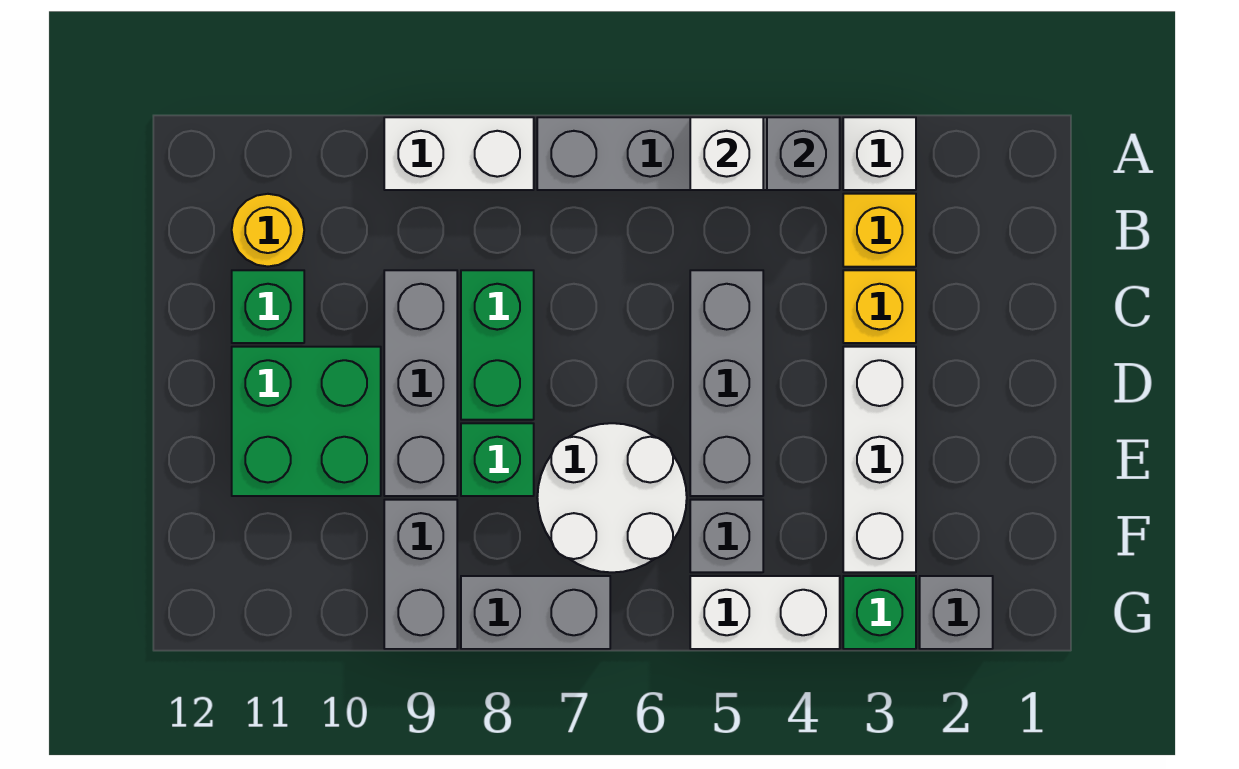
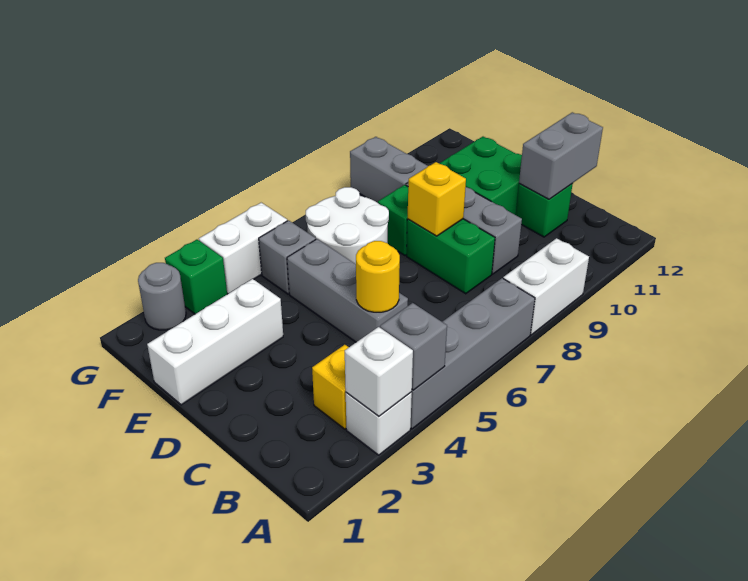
white 1x1 brick [690,117,763,190] -> white 1x1 brick moved to [345,327,413,416]
yellow 1x1 round brick [232,194,304,267] -> yellow 1x1 round brick moved to [356,241,400,312]
yellow 1x1 brick [843,270,916,343] -> yellow 1x1 brick moved to [408,162,466,236]
white 1x3 brick [843,347,916,572] -> white 1x3 brick turned to [147,279,283,405]
grey 1x1 brick [920,576,993,649] -> grey 1x1 round brick [138,263,186,330]
grey 1x2 brick [461,576,610,649] -> grey 1x2 brick moved to [519,112,603,199]

